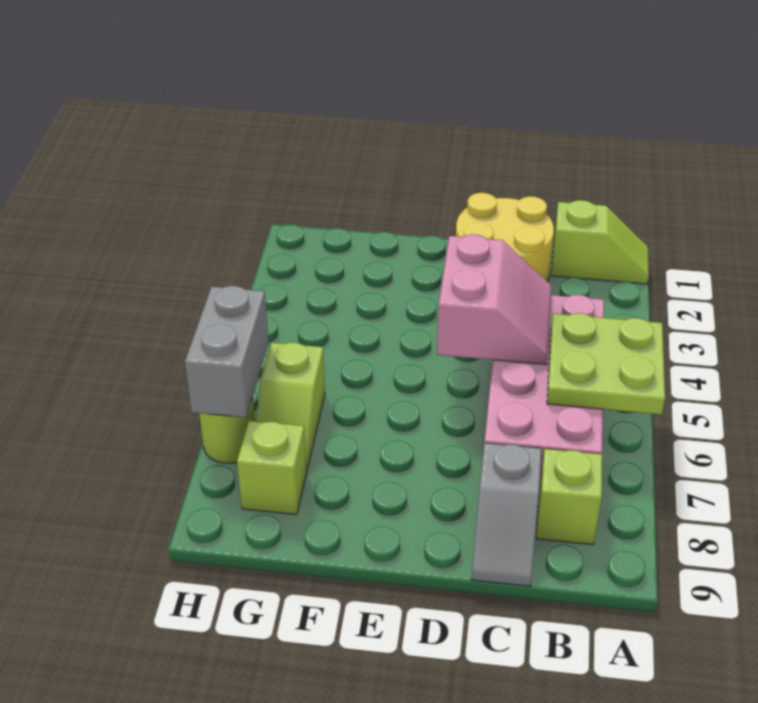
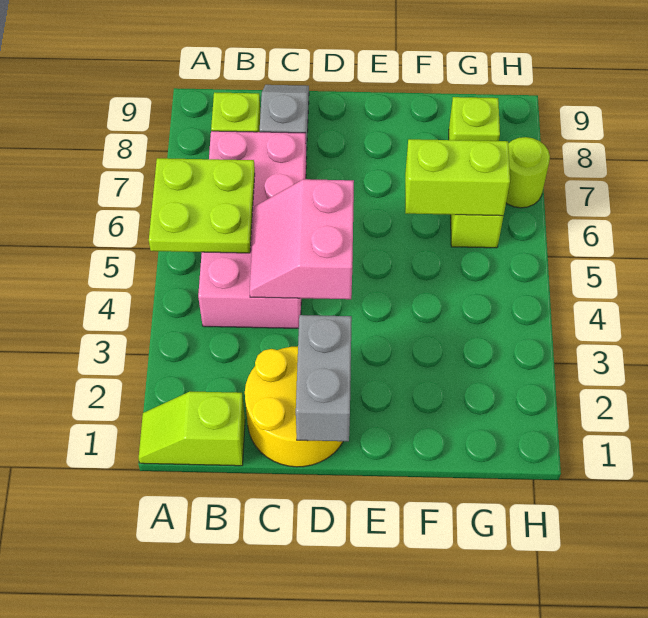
none -> lime 1x2 brick [405,139,510,216]
grey 1x2 brick [185,286,268,418] -> grey 1x2 brick moved to [296,315,352,441]

